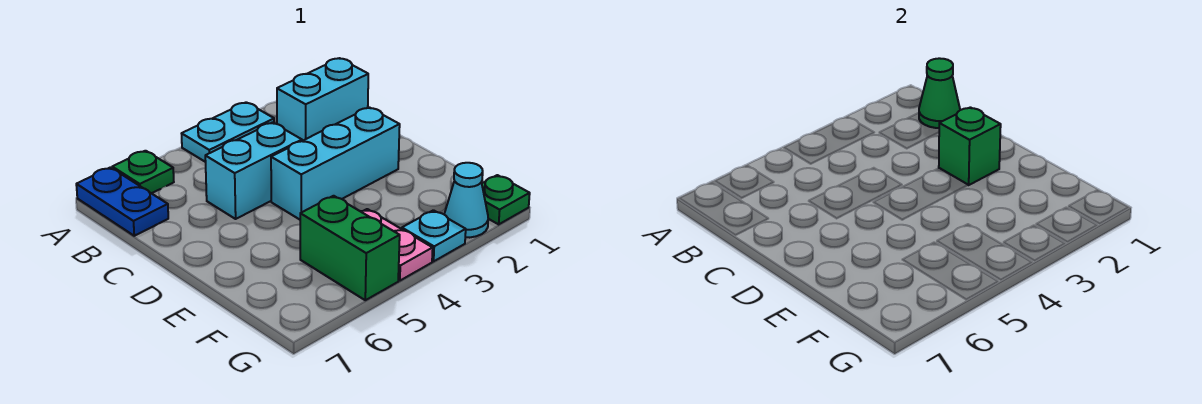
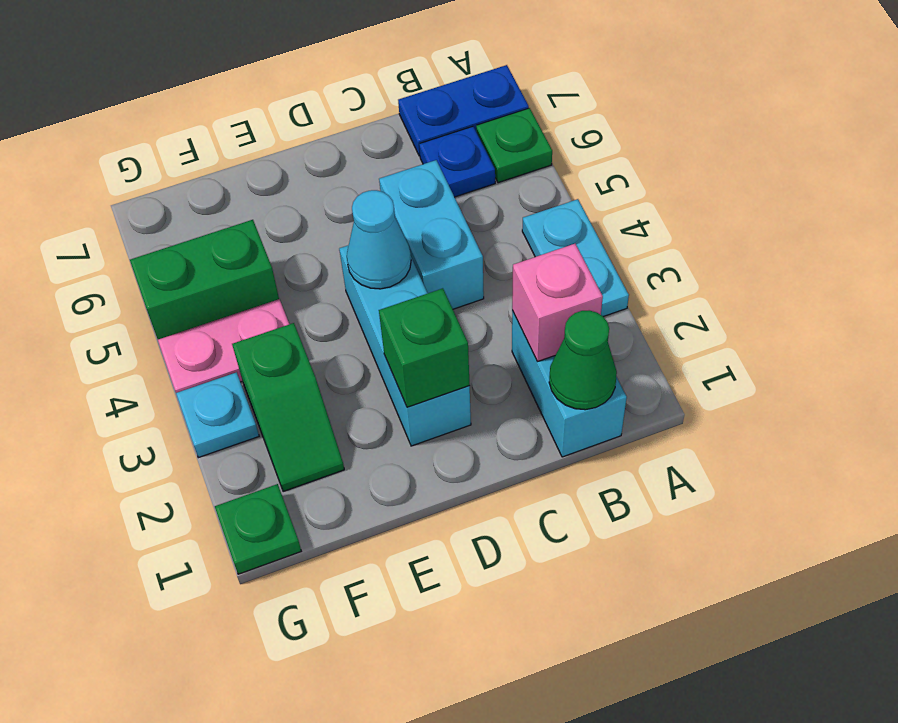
none -> pink 1x1 brick [512,244,603,362]
none -> blue 1x1 plate [419,127,495,197]
none -> green 1x2 slope [232,323,344,492]
cyan 1x1 cone [444,163,488,238] -> cyan 1x1 cone moved to [347,190,411,289]

